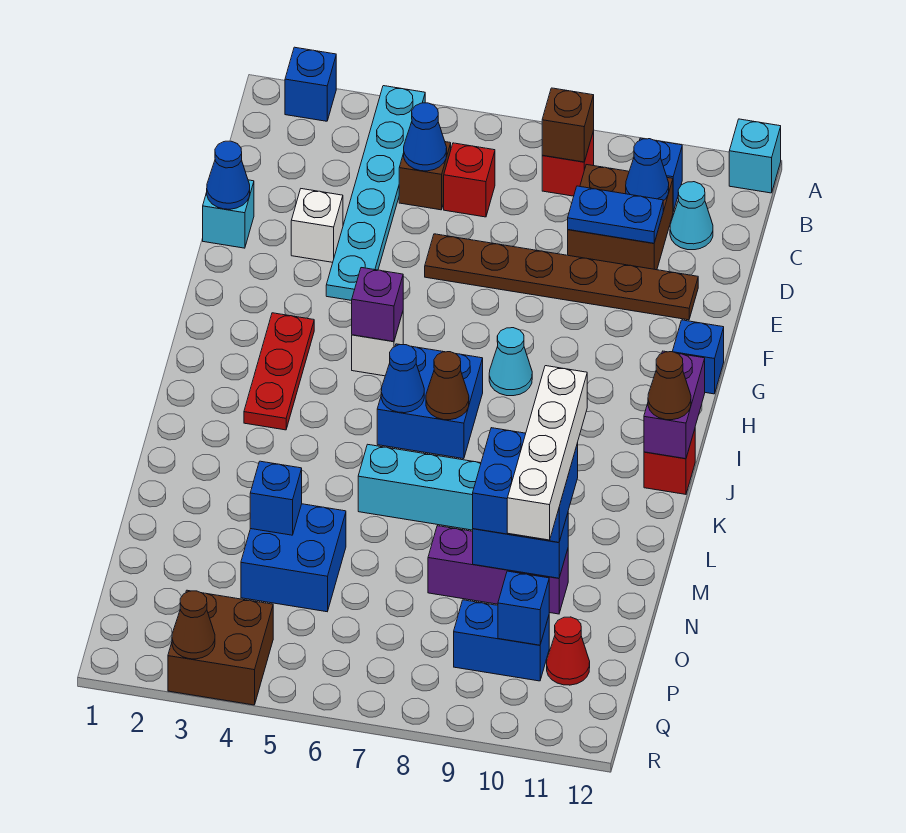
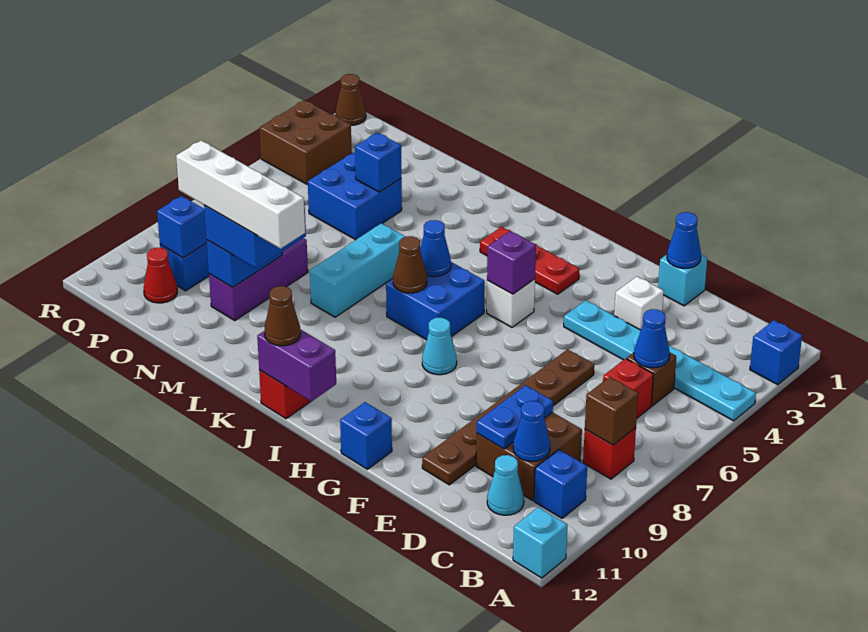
brown 1x1 cone [172,591,215,659] -> brown 1x1 cone moved to [336,74,366,125]

